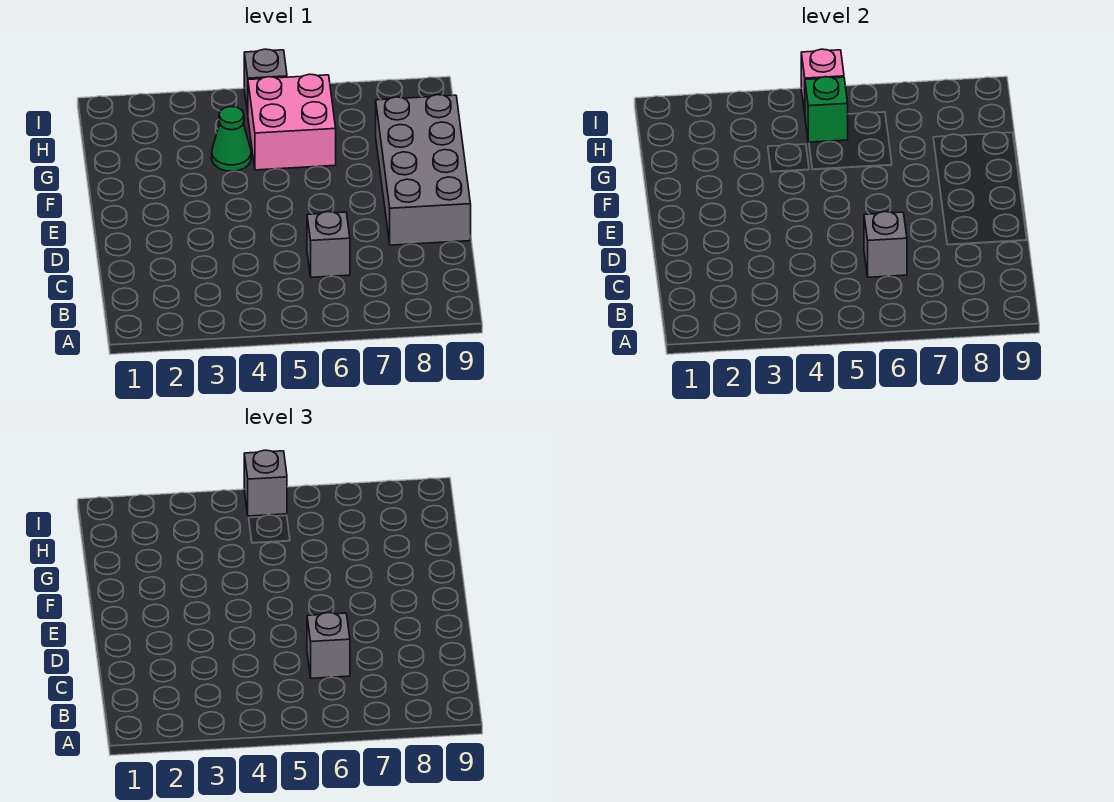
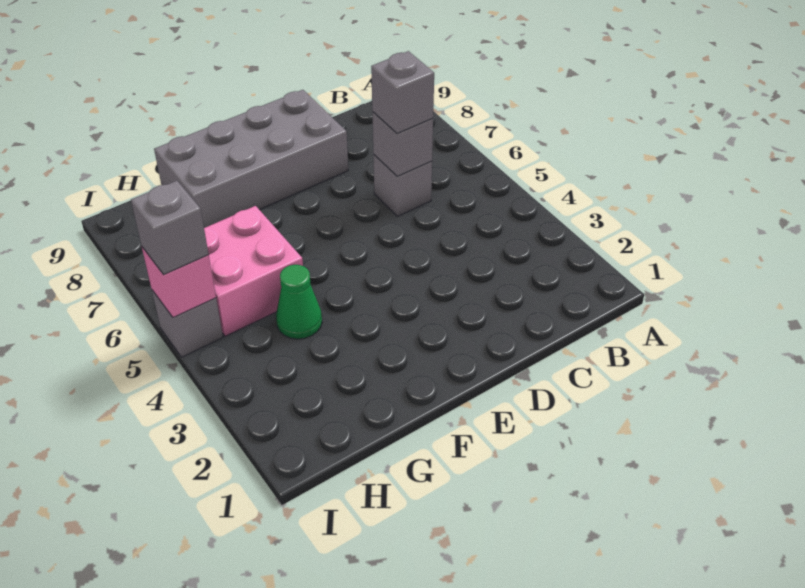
green 1x1 brick [805,77,848,142] -> none

